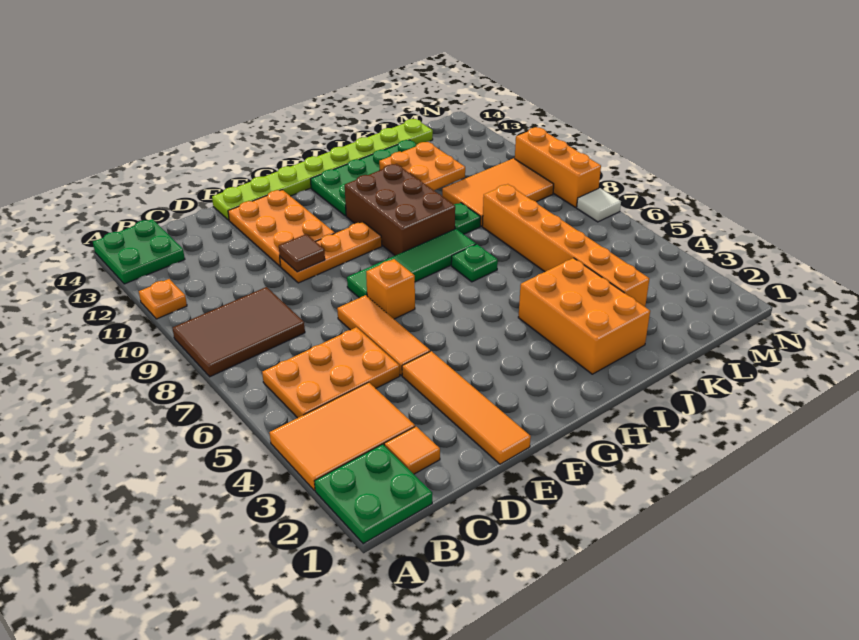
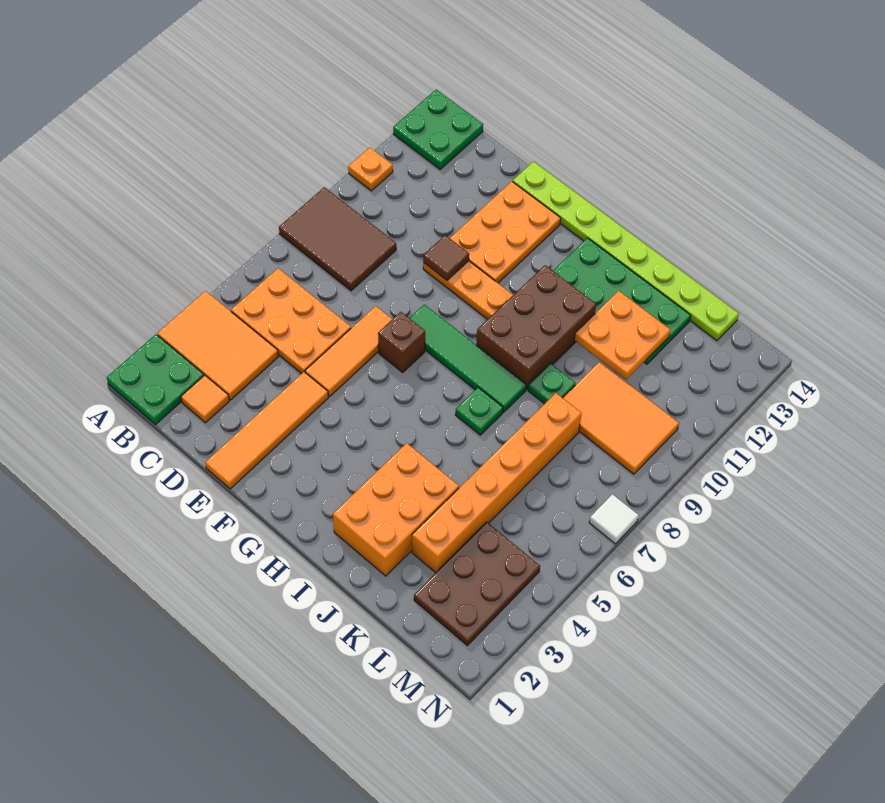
orange 1x1 brick [366,259,415,319] -> brown 1x1 brick [378,312,425,372]
none -> brown 2x3 plate [414,522,540,645]
orange 1x3 brick [515,127,601,207] -> none

